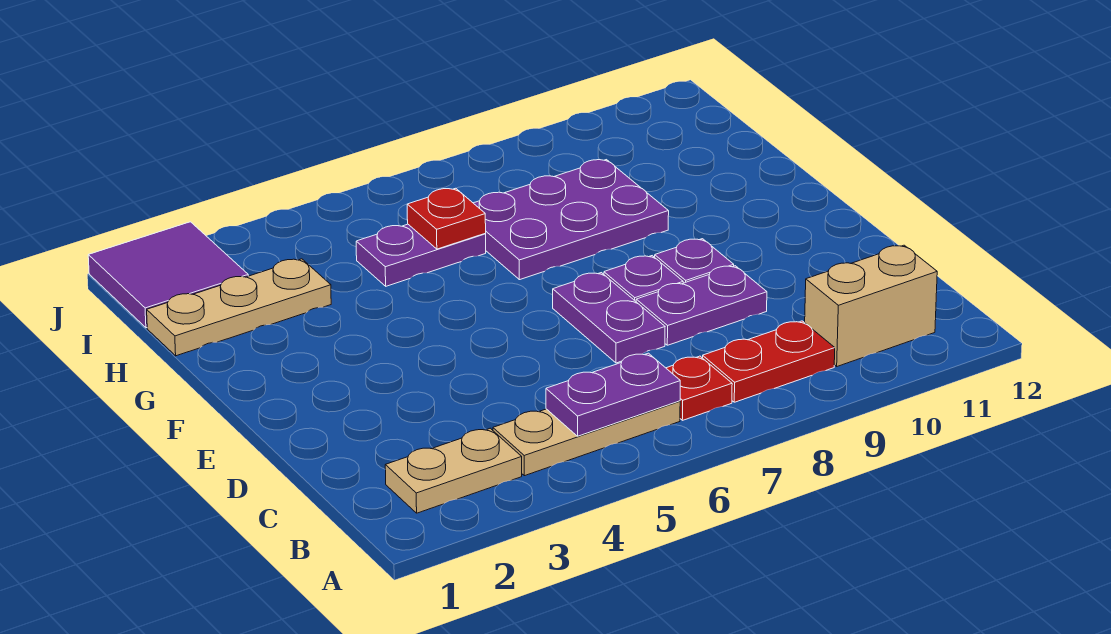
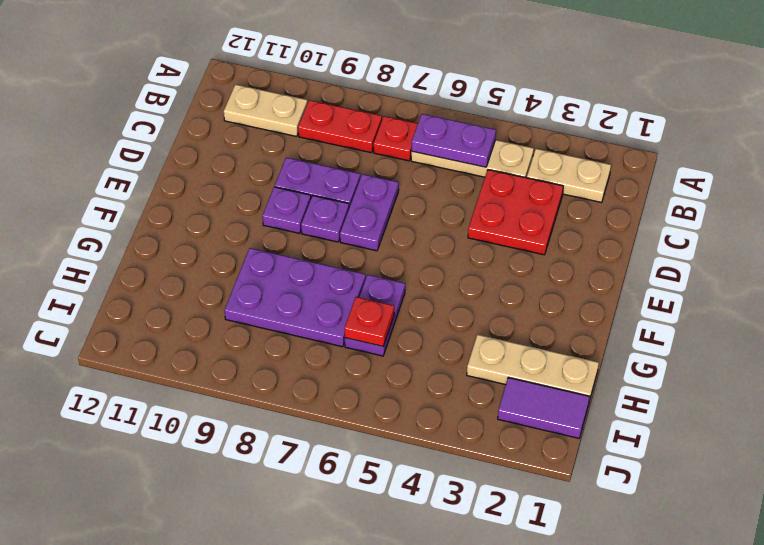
tan 1x2 brick [805,245,937,366] -> tan 1x2 plate [224,84,307,136]
none -> red 2x2 plate [468,170,563,255]
purple 1x2 plate [356,224,486,286] -> purple 1x2 plate turned to [345,275,405,356]
purple 2x2 tile [88,222,248,328] -> purple 1x2 tile [498,378,589,438]

